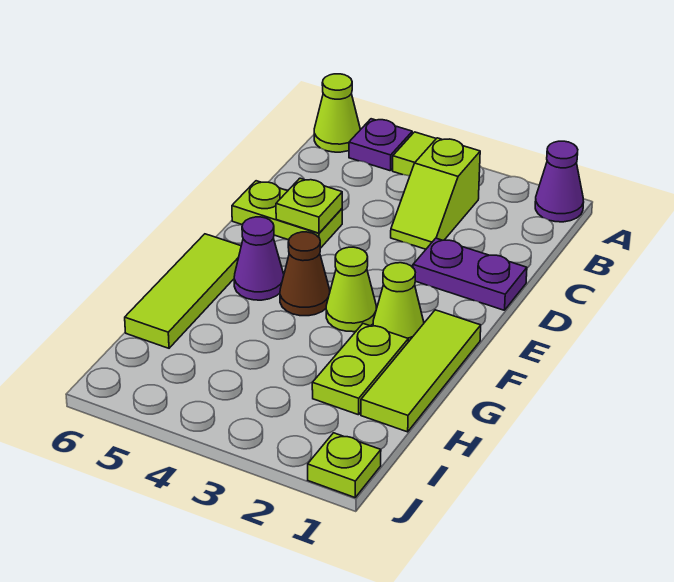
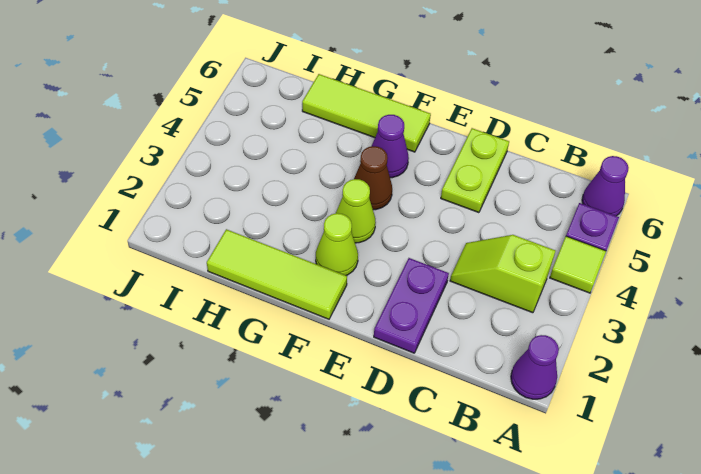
lime 1x1 cone [314,74,360,152] -> purple 1x1 cone [582,156,629,216]
lime 1x1 plate [276,178,342,233] -> none
lime 1x2 plate [312,324,408,415] -> none
lime 1x1 plate [308,433,381,497] -> none

